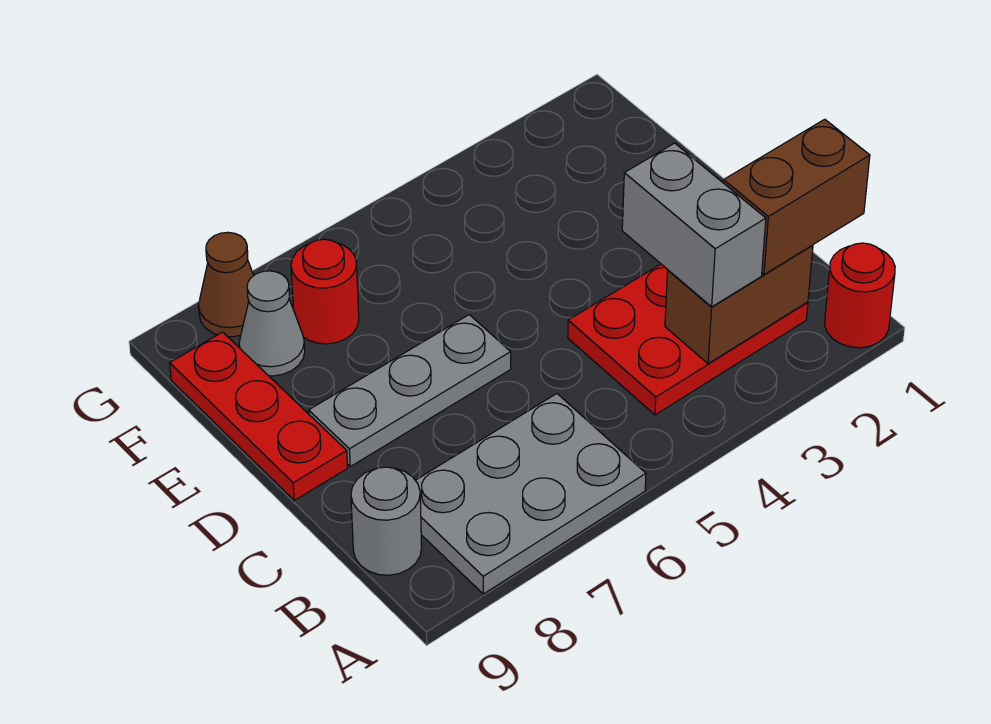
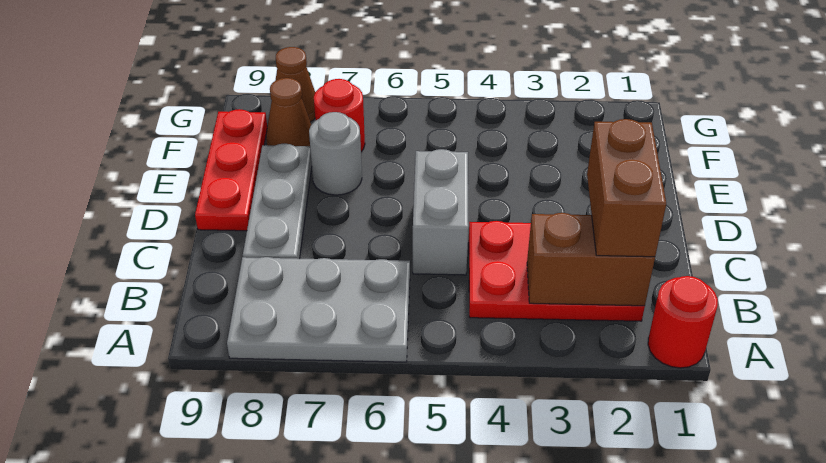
brown 1x2 brick [723,119,870,275] -> brown 1x2 brick turned to [587,119,666,257]
grey 1x2 brick [622,143,766,307] -> grey 1x2 brick moved to [413,149,469,275]
grey 1x1 round brick [351,467,422,575] -> grey 1x1 round brick moved to [309,112,362,195]
grey 1x3 plate [309,315,511,466] -> grey 1x3 plate turned to [243,144,312,259]
grey 1x1 cone [239,271,305,376] -> brown 1x1 cone [266,78,311,146]

